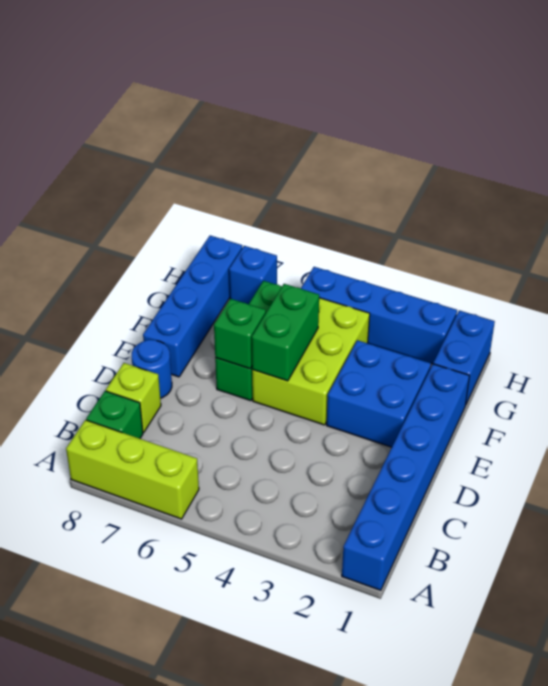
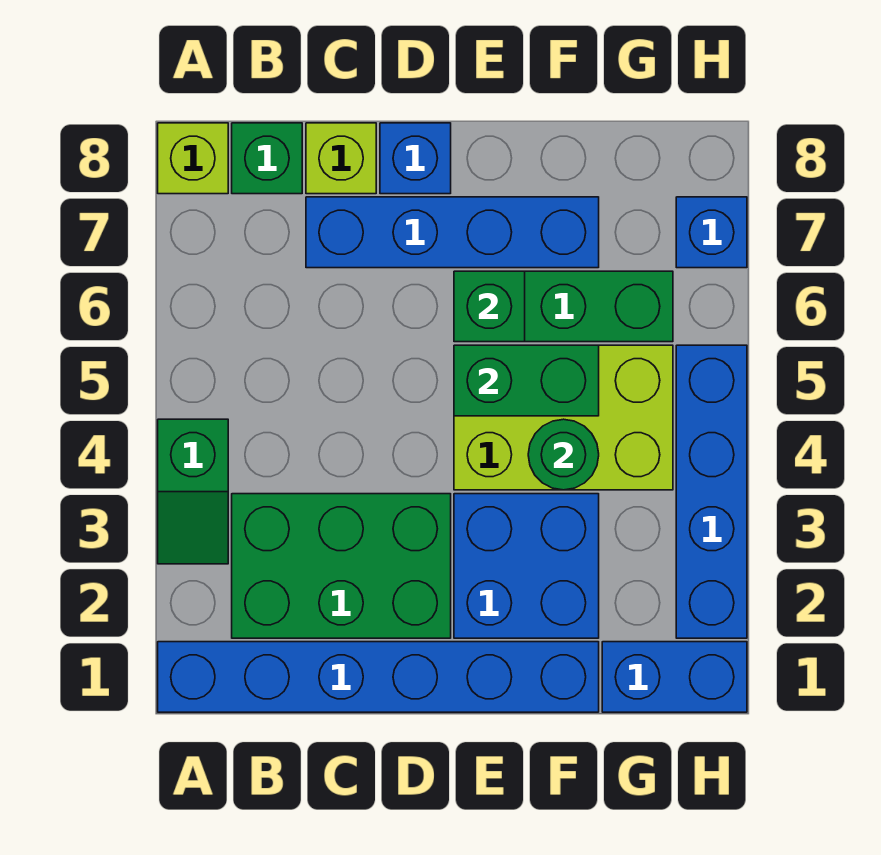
none -> green 1x2 slope [158,419,228,564]
lime 1x3 brick [66,420,199,519] -> lime 1x1 brick [158,123,228,194]
none -> green 2x3 brick [232,494,451,638]
blue 1x1 round brick [132,339,172,398] -> blue 1x1 brick [380,123,451,194]
blue 1x4 brick [143,236,242,377] -> blue 1x4 brick moved to [306,197,599,268]
none -> green 1x1 round brick [528,419,599,490]

